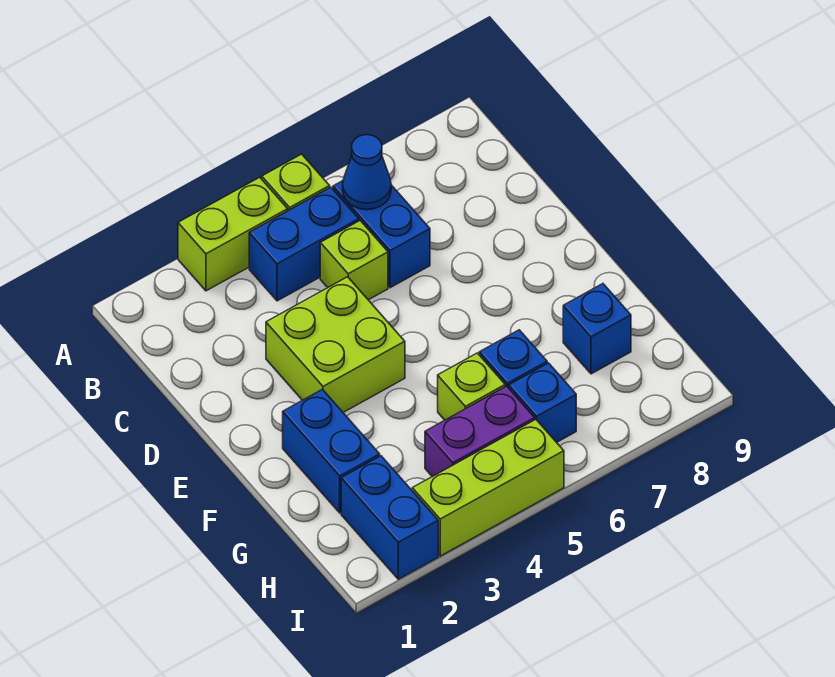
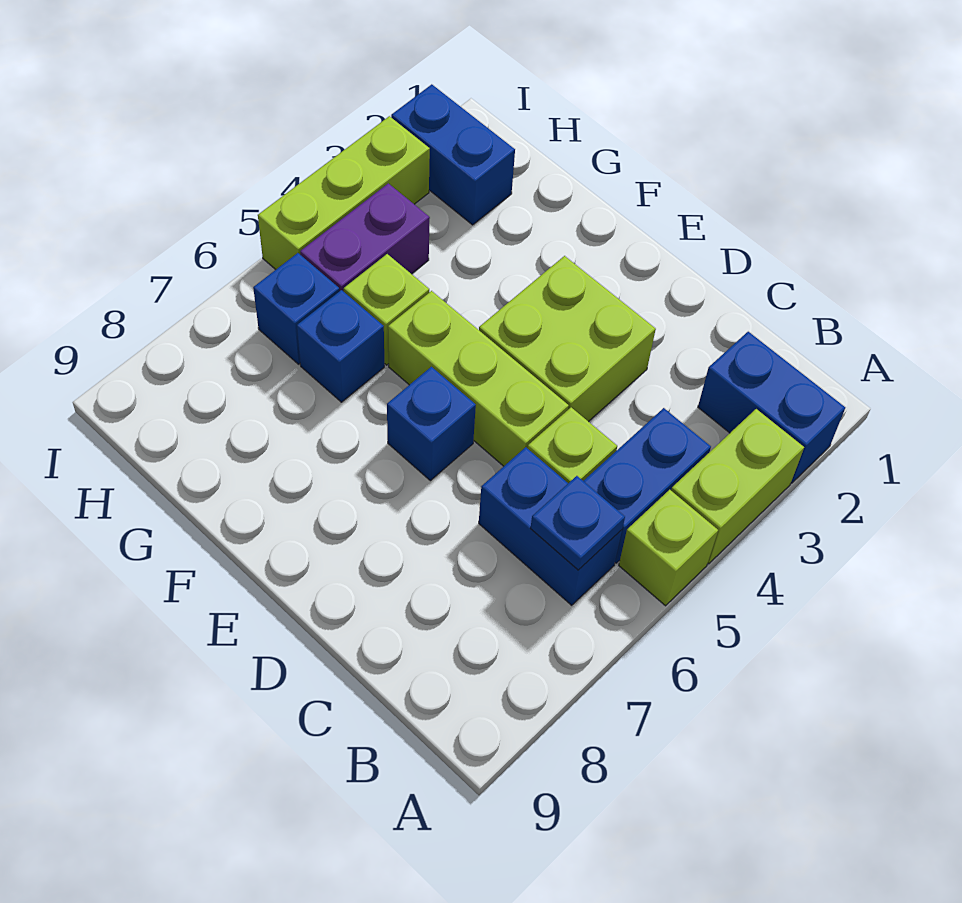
blue 1x1 cone [343,135,391,210] -> blue 1x1 plate [530,476,625,570]
none -> lime 1x3 brick [388,291,569,466]
blue 1x2 brick [283,389,380,513] -> blue 1x2 brick moved to [698,332,845,483]
blue 1x1 brick [563,284,631,374] -> blue 1x1 brick moved to [387,367,476,481]

